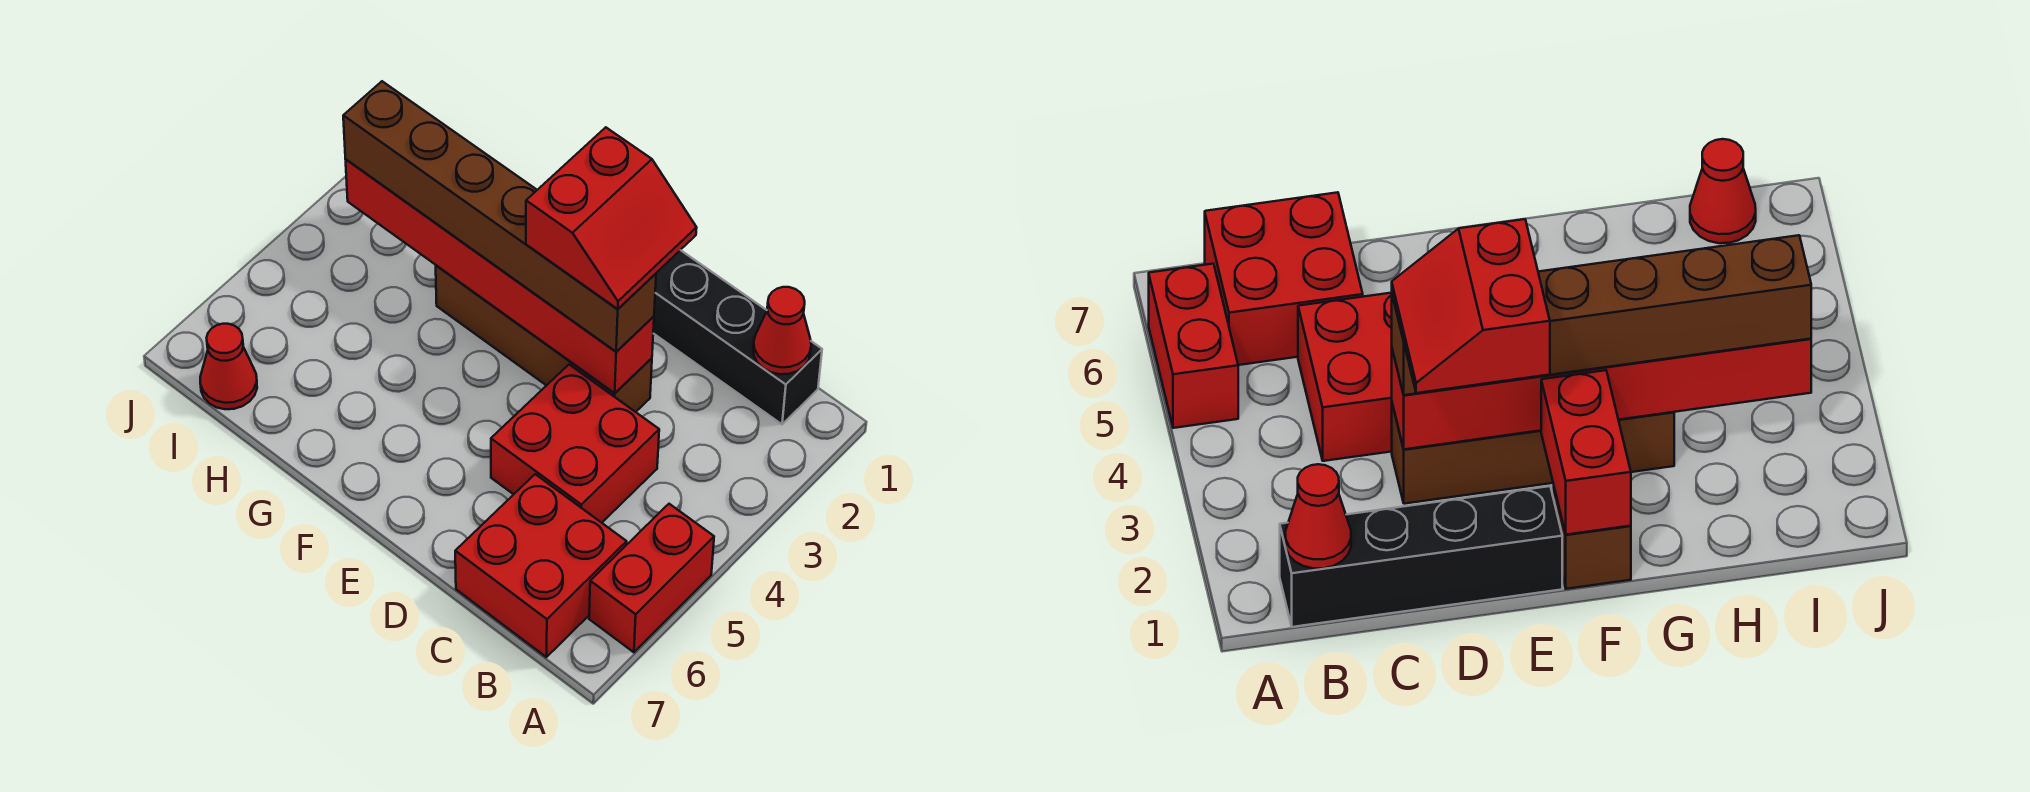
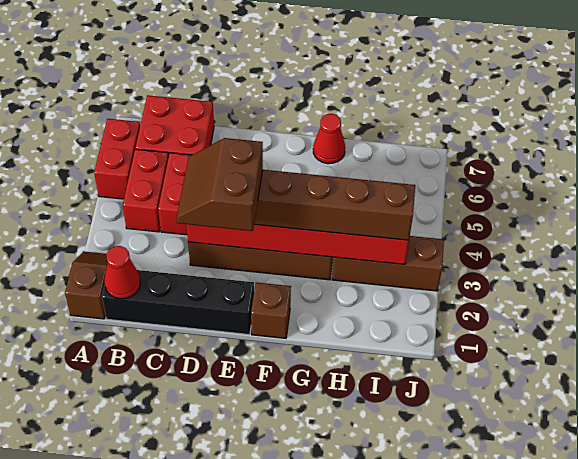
none -> brown 1x2 slope [65,252,107,319]
red 2x2 slope [526,127,697,309] -> brown 2x2 slope [176,138,263,231]
red 1x2 brick [1541,370,1631,535] -> red 1x2 brick moved to [123,149,168,232]
none -> brown 1x3 brick [332,236,444,291]
red 1x1 cone [200,324,257,409] -> red 1x1 cone moved to [313,114,345,164]

